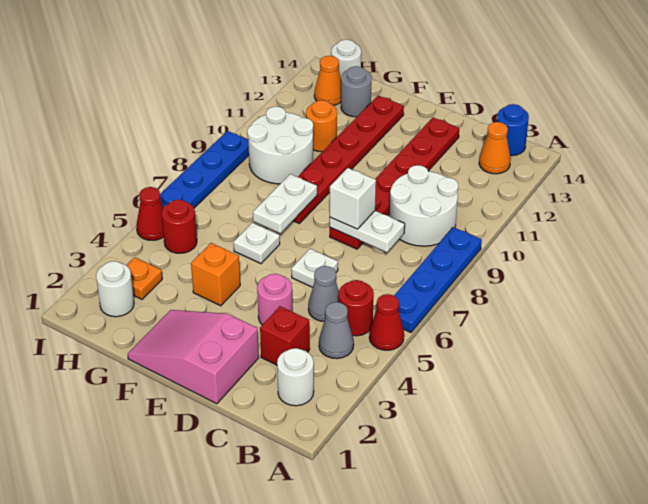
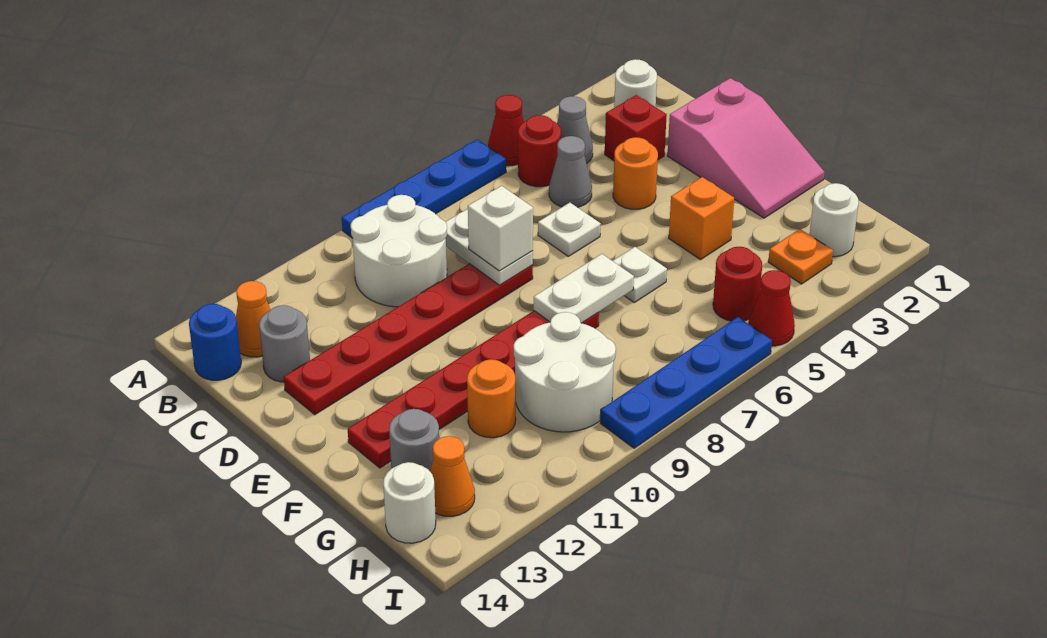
none -> grey 1x1 round brick [259,305,310,382]
pink 1x1 round brick [257,274,293,325] -> orange 1x1 round brick [613,137,658,209]

